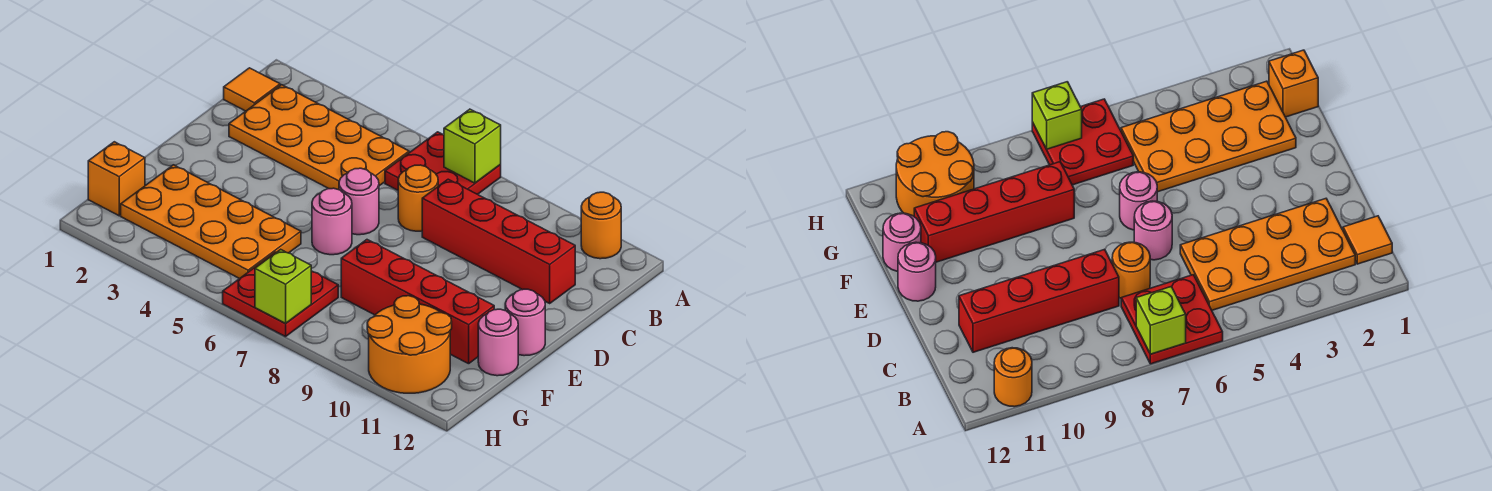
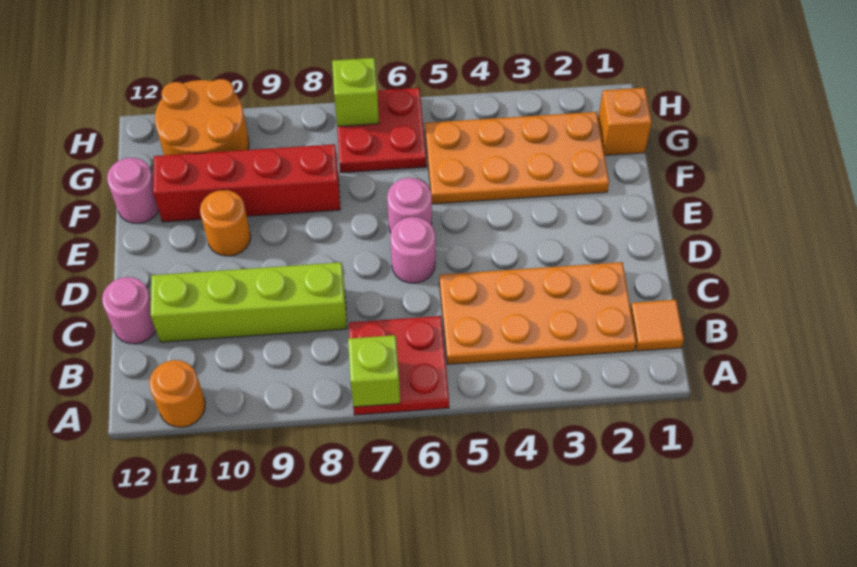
orange 1x1 round brick [398,165,438,231] -> orange 1x1 round brick moved to [200,190,251,256]
red 1x4 brick [422,179,575,303] -> lime 1x4 brick [151,262,347,342]
pink 1x1 round brick [505,289,545,356] -> pink 1x1 round brick moved to [102,277,156,344]

